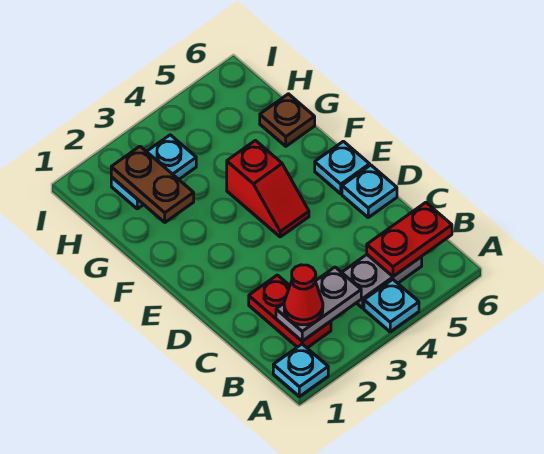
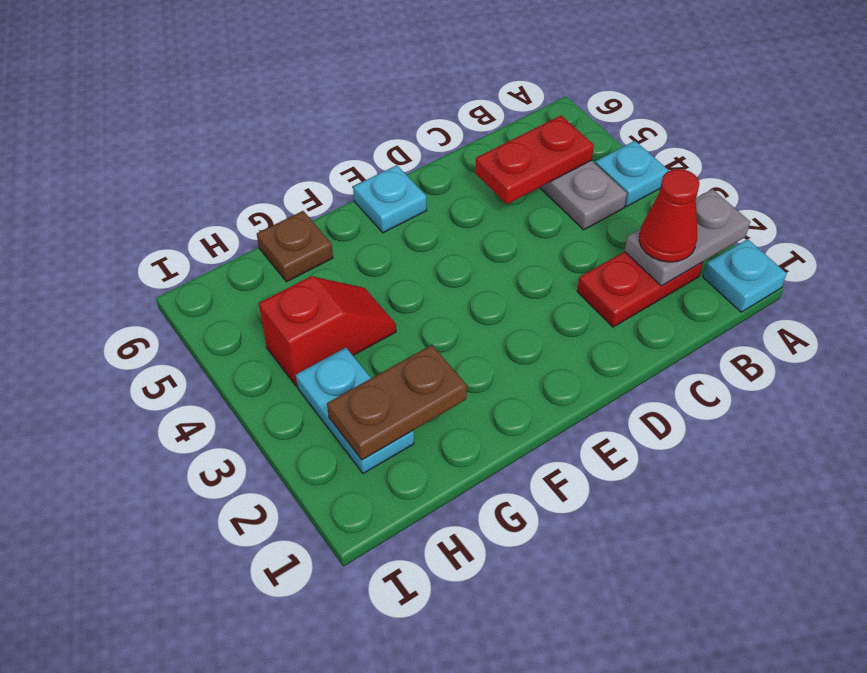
grey 1x2 plate [276,267,361,341] -> grey 1x2 plate turned to [625,189,750,286]
red 1x2 plate [367,202,452,276] -> red 1x2 plate turned to [475,116,594,204]
cyan 1x1 plate [342,165,397,217] -> none
red 1x2 slope [227,140,309,237] -> red 1x2 slope moved to [259,276,396,386]

